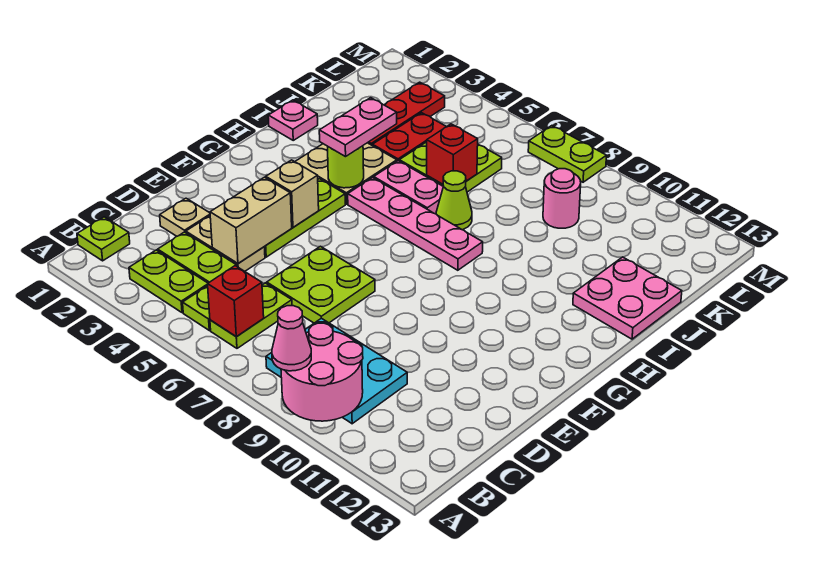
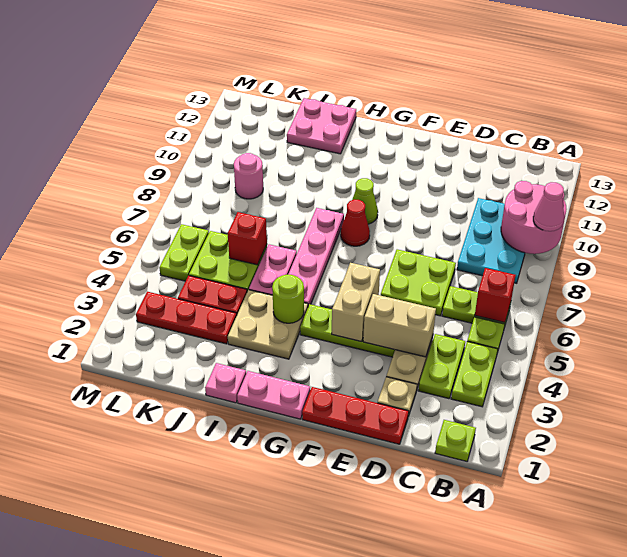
none -> red 1x3 plate [302,387,409,444]
tan 1x1 brick [266,160,319,227] -> tan 1x2 brick [332,263,380,342]
none -> red 1x1 cone [341,199,370,246]
pink 1x2 plate [319,98,397,157] -> pink 1x2 plate moved to [237,371,310,419]
lime 1x1 cone [436,171,472,230] -> lime 1x1 cone moved to [352,178,378,224]
lime 1x2 plate [528,126,607,182] -> lime 1x2 plate moved to [159,224,209,281]

